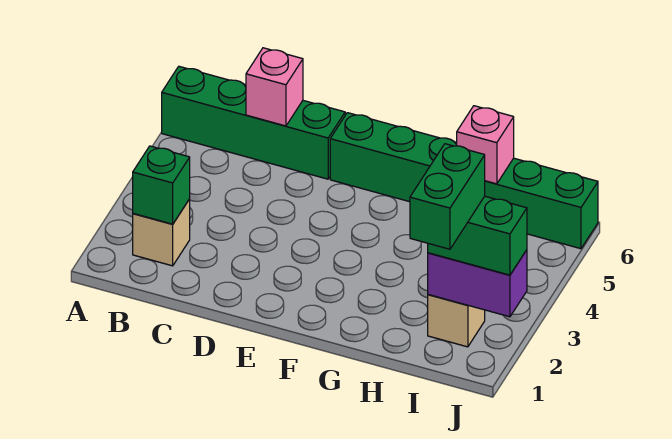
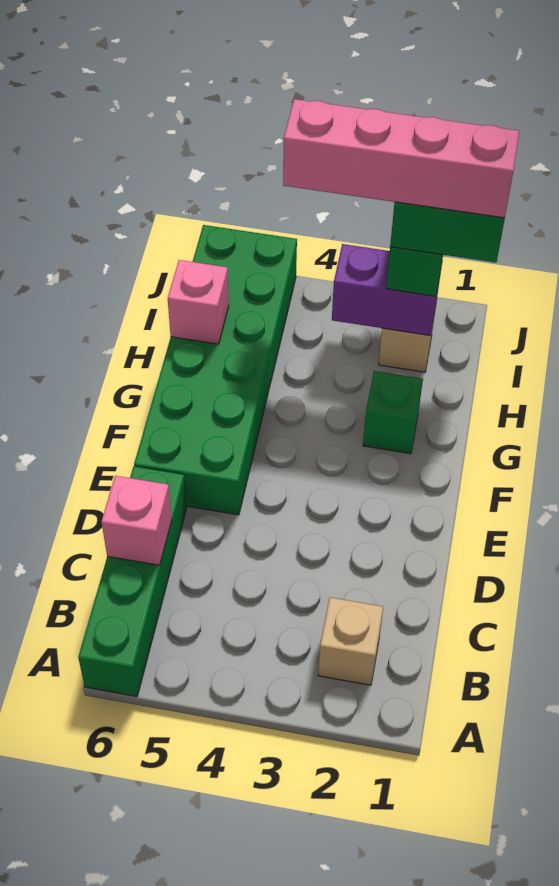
green 1x1 brick [133,146,190,224] -> green 1x1 brick moved to [363,371,423,454]
green 1x6 brick [330,113,598,249] -> green 2x6 brick [134,225,297,515]
none -> pink 1x4 brick [283,99,519,218]
purple 1x2 brick [428,250,527,317] -> purple 1x2 brick turned to [332,244,442,336]

